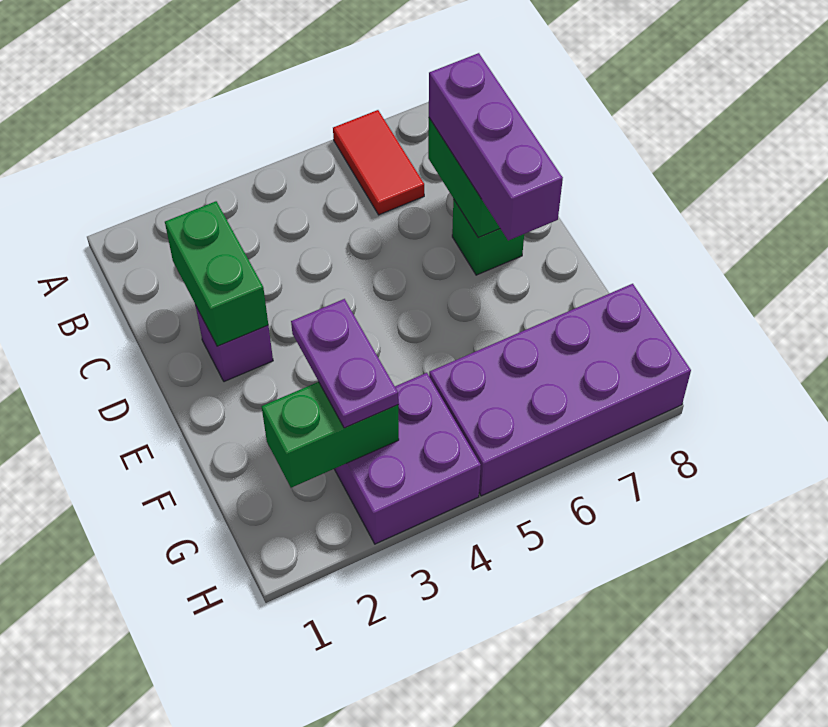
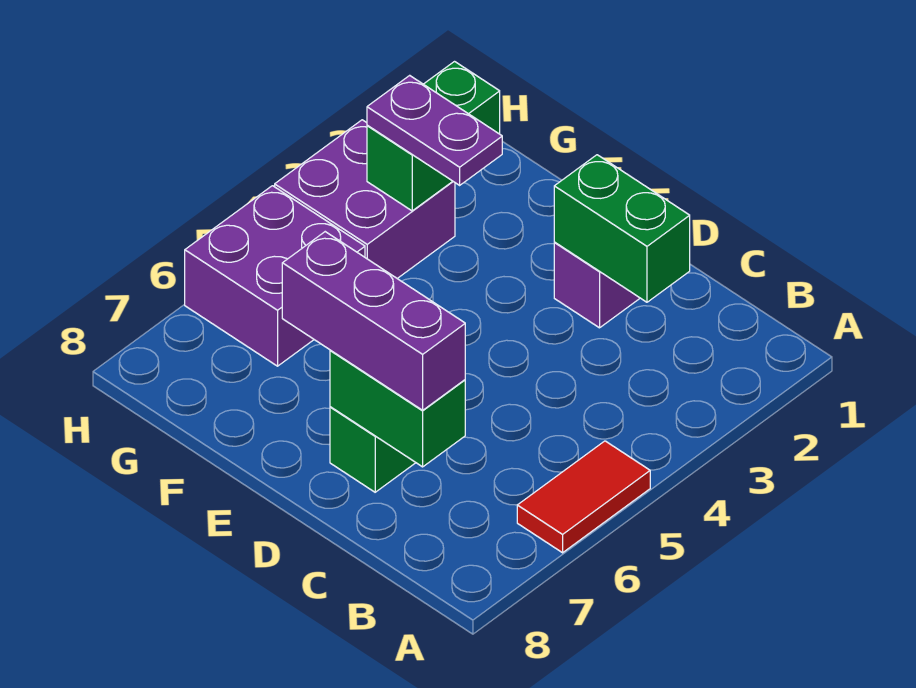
red 1x2 tile [333,110,424,215] -> red 1x2 tile turned to [517,441,650,553]
purple 2x4 brick [429,284,691,496] -> purple 2x2 brick [185,186,365,366]

